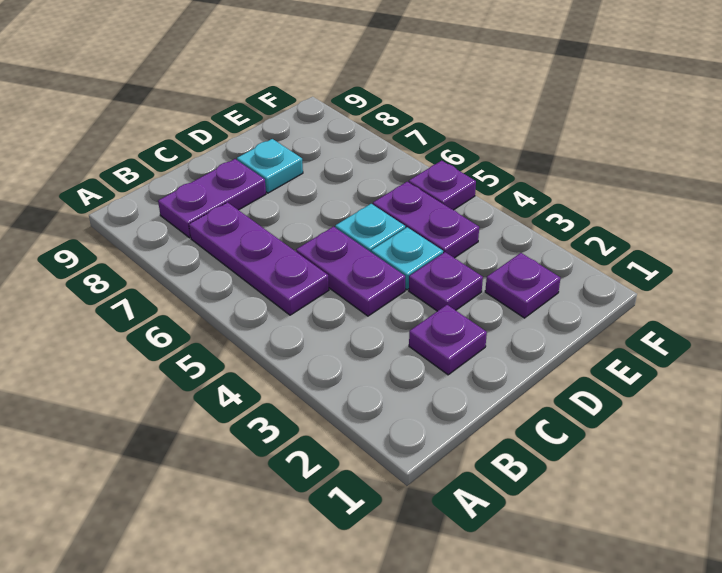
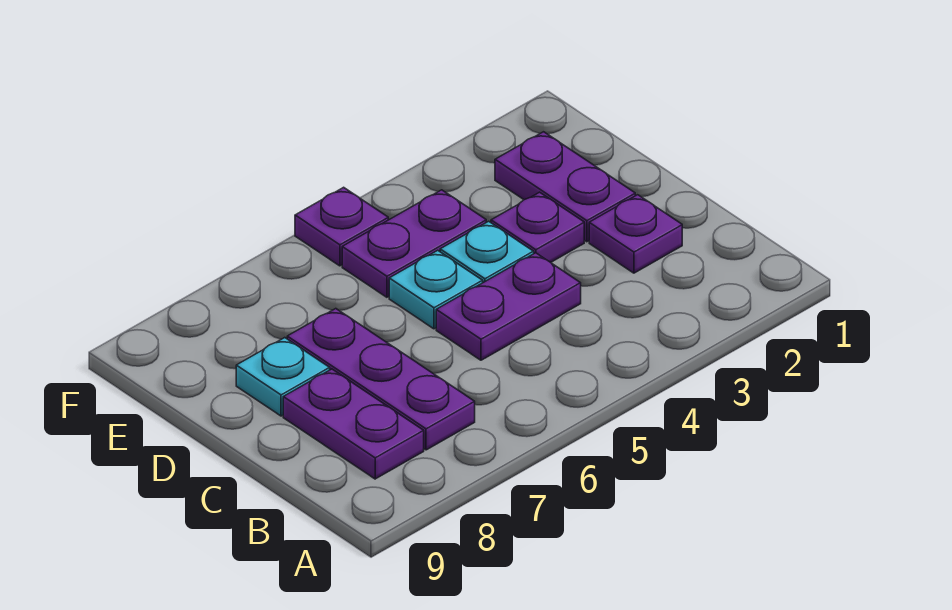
purple 1x3 plate [189,202,329,315] -> purple 1x3 plate turned to [287,309,475,450]
purple 1x1 plate [485,253,560,318] -> purple 1x2 plate [495,132,635,242]

